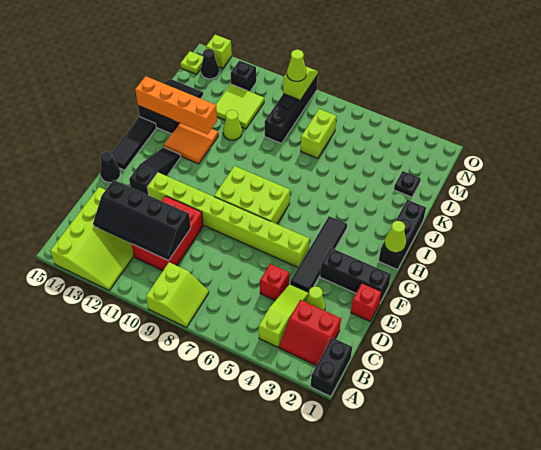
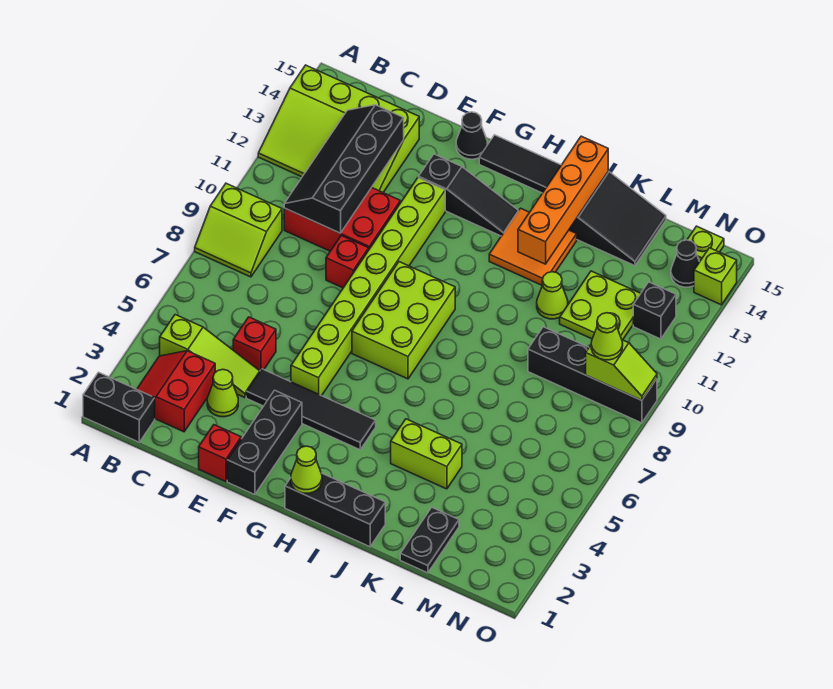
none -> red 1x1 brick [326,235,369,288]
black 1x1 plate [394,171,421,197] -> black 1x2 plate [400,507,459,573]
lime 1x2 brick [301,109,336,158] -> lime 1x2 brick moved to [391,419,462,489]
lime 2x2 tile [216,84,264,129] -> lime 2x2 plate [560,271,641,340]

